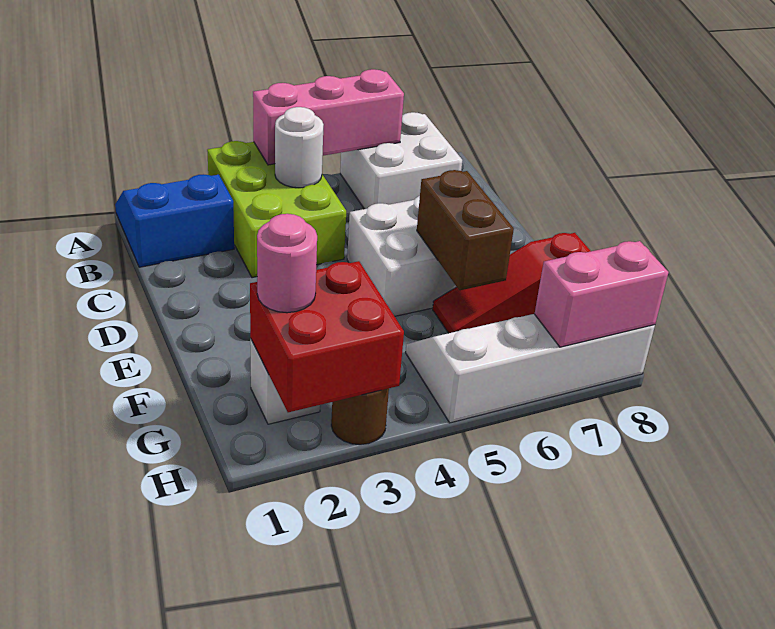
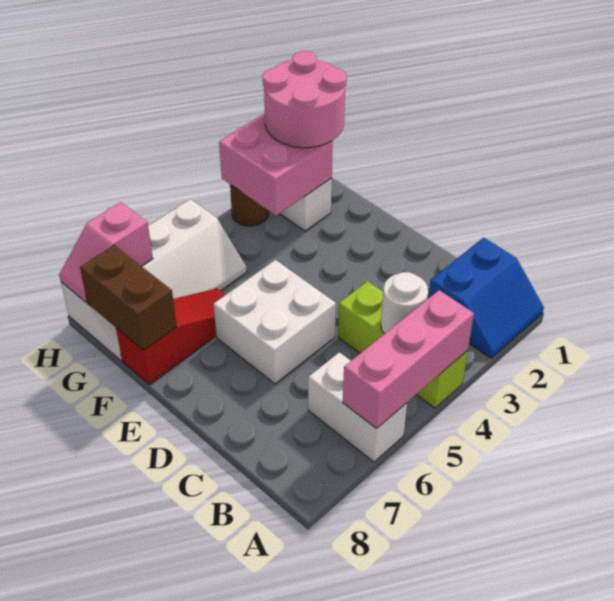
lime 2x3 brick [207,141,346,278] -> lime 1x3 brick [338,281,468,408]
white 2x2 brick [340,112,462,209] -> white 1x2 brick [308,352,407,462]
brown 1x2 brick [417,170,514,290] -> brown 1x2 brick moved to [80,245,177,350]
red 2x2 brick [250,261,404,412] -> pink 2x2 brick [219,113,333,216]
pink 1x1 round brick [257,214,317,313] -> pink 2x2 round brick [263,51,347,148]
pink 1x2 brick [535,241,669,347] -> pink 1x2 slope [59,202,153,302]

